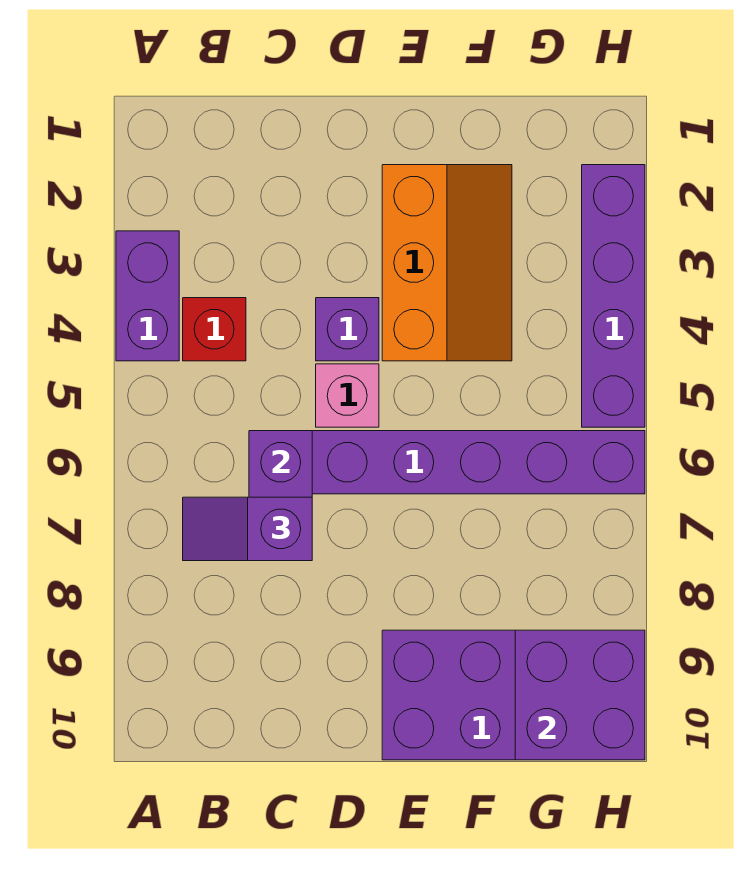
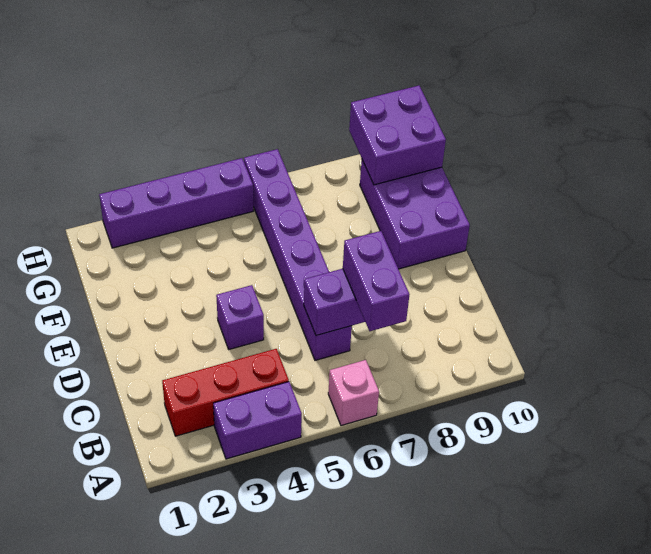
red 1x1 brick [183,298,246,361] -> red 1x3 brick [162,349,289,436]
purple 1x2 slope [183,497,312,561] -> purple 1x2 brick [343,231,410,331]
pink 1x1 brick [316,364,379,427] -> pink 1x1 brick moved to [328,360,379,426]
orange 2x3 slope [382,165,512,361] -> none

